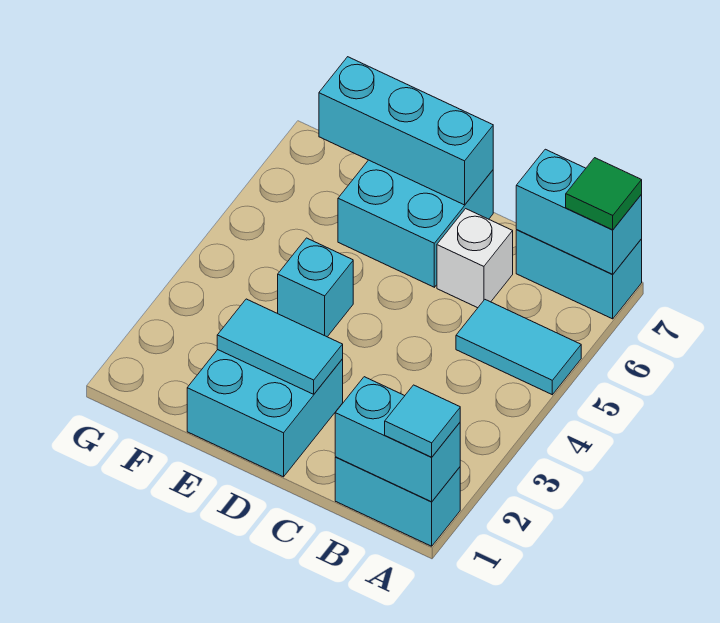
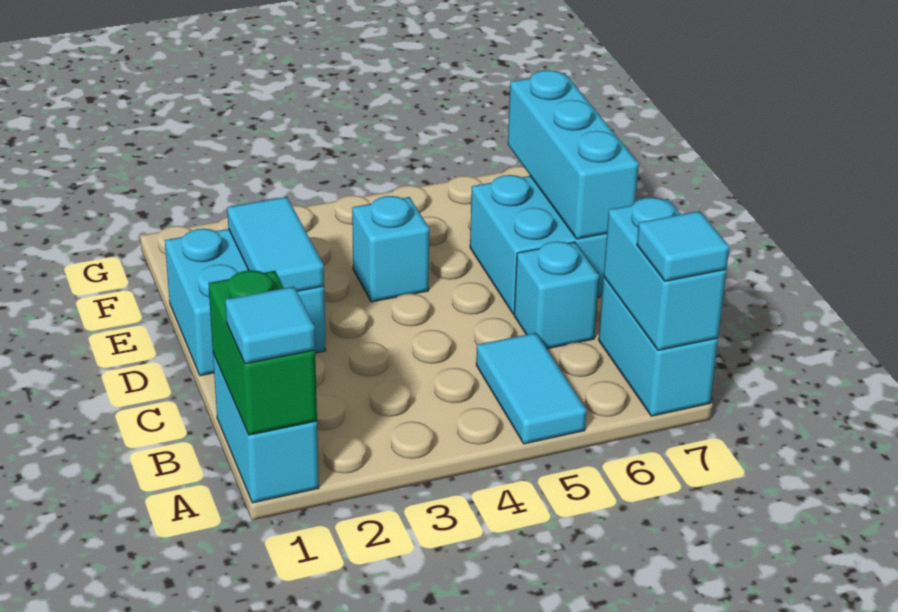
cyan 1x2 brick [335,377,460,502] -> green 1x2 brick [208,270,317,435]
green 1x1 tile [566,158,642,230] -> cyan 1x1 tile [637,211,729,281]
white 1x1 brick [437,209,513,308] -> cyan 1x1 brick [514,241,599,349]

